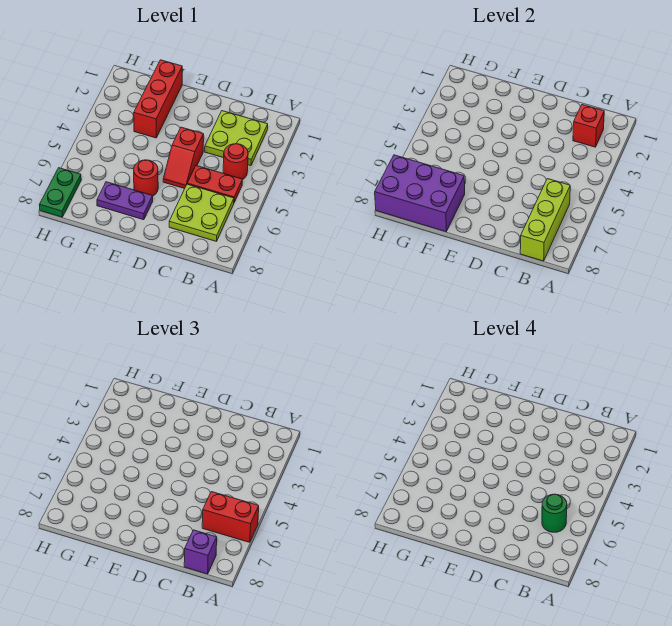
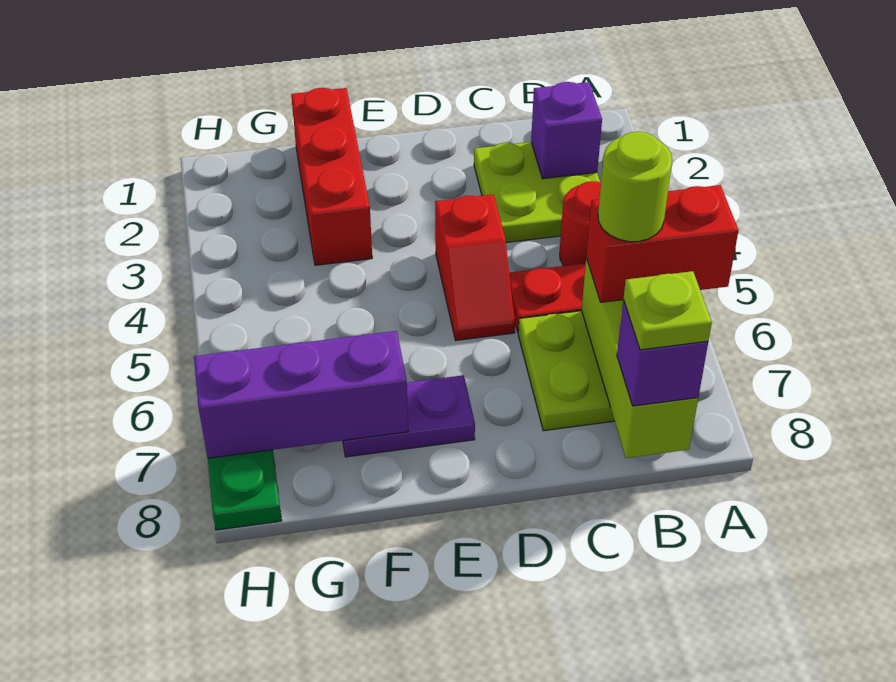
red 1x1 brick [573,105,604,147] -> purple 1x1 brick [531,82,602,179]
green 1x1 round brick [542,494,567,532] -> lime 1x1 round brick [598,132,672,242]
none -> lime 1x1 plate [623,271,712,350]
red 1x1 round brick [134,160,158,196] -> none
purple 2x3 brick [375,155,465,232] -> purple 1x3 brick [194,331,408,458]

